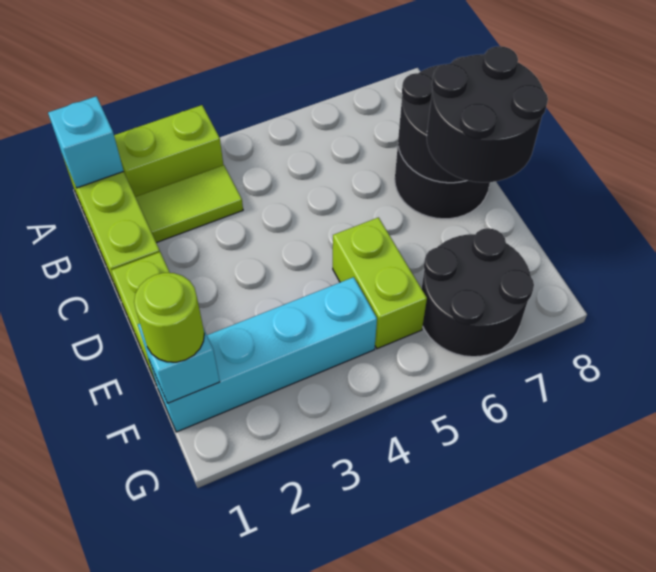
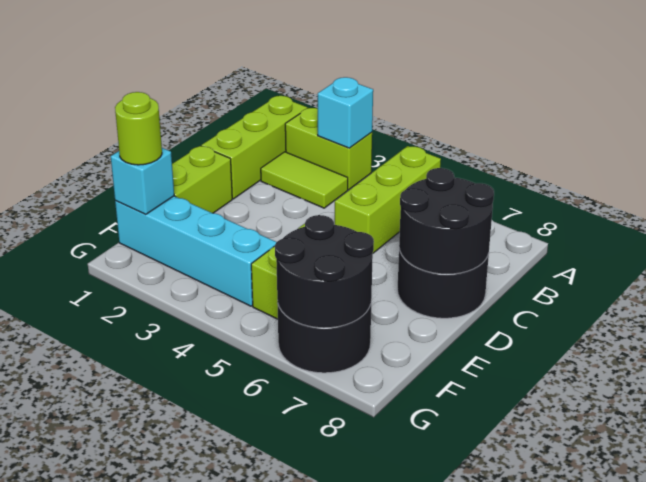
cyan 1x1 brick [48,96,124,188] -> cyan 1x1 brick moved to [318,77,373,148]
none -> lime 1x3 brick [335,146,441,253]
black 2x2 round brick [427,46,548,182] -> black 2x2 round brick moved to [275,215,374,328]

